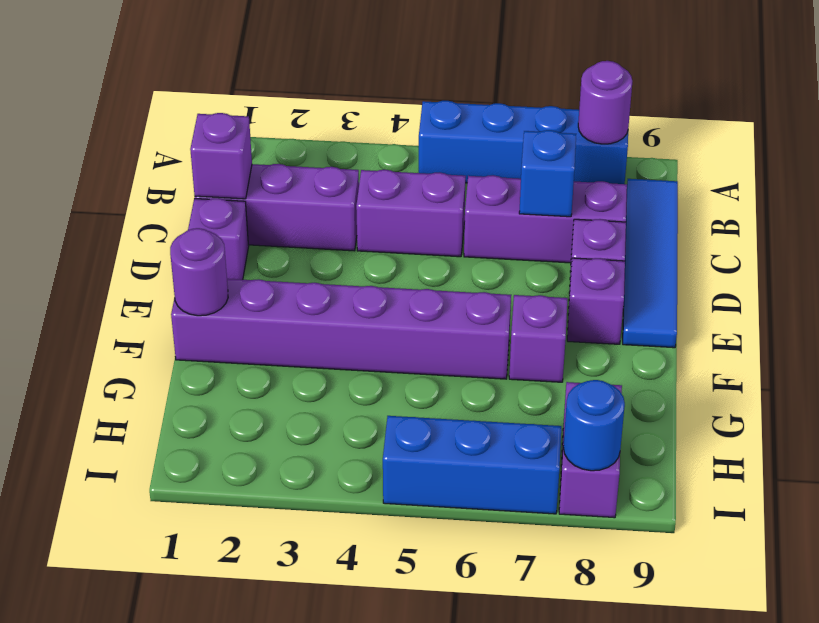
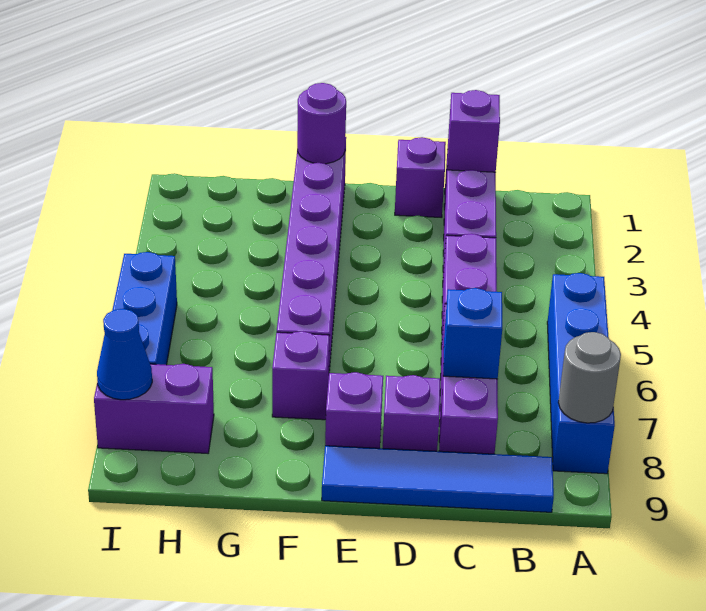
purple 1x1 round brick [578,61,632,144] -> grey 1x1 round brick [558,332,621,423]
blue 1x1 round brick [563,380,625,471] -> blue 1x1 cone [97,309,152,400]

